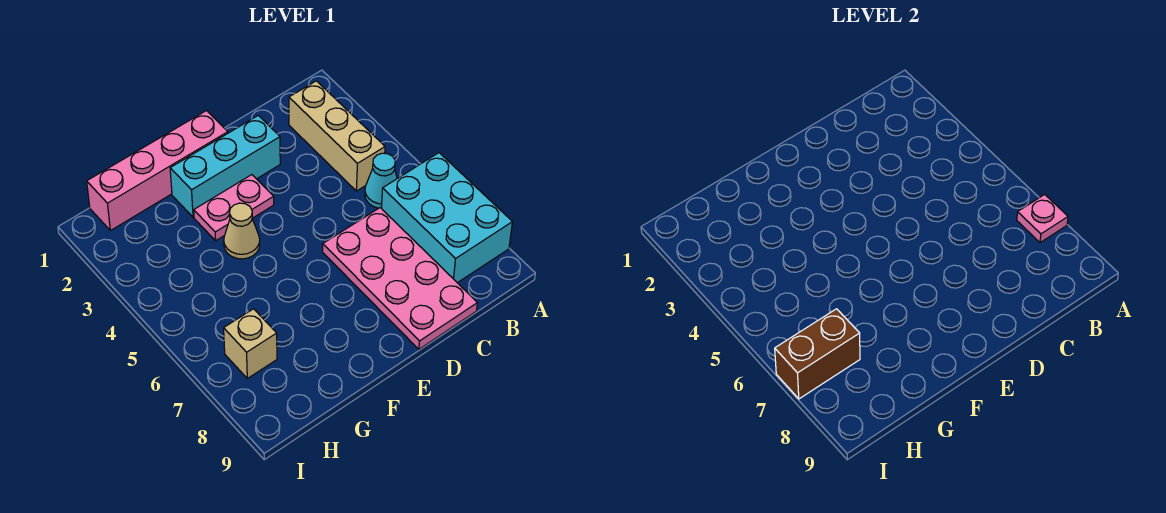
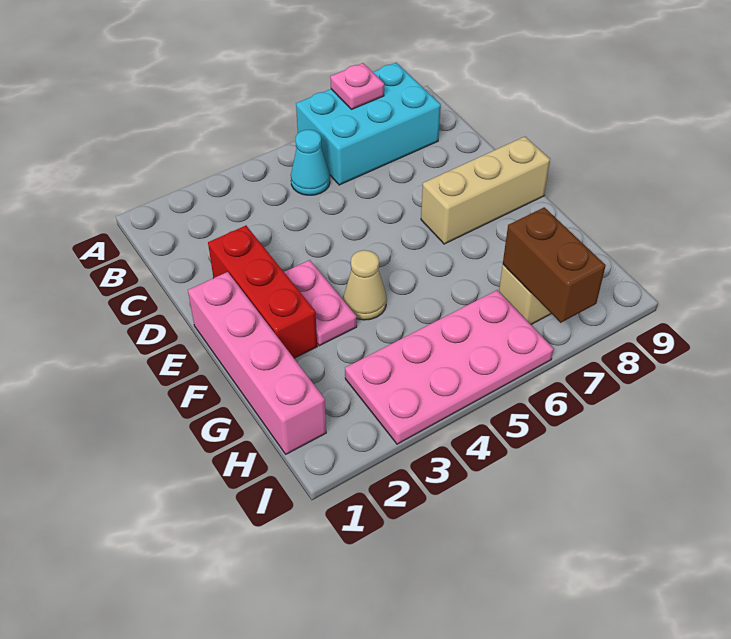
tan 1x3 brick [289,81,385,191] -> tan 1x3 brick moved to [421,137,550,244]
pink 2x4 plate [323,208,477,349] -> pink 2x4 plate moved to [345,290,553,444]
cyan 1x3 brick [170,115,280,217] -> red 1x3 brick [208,226,317,358]

